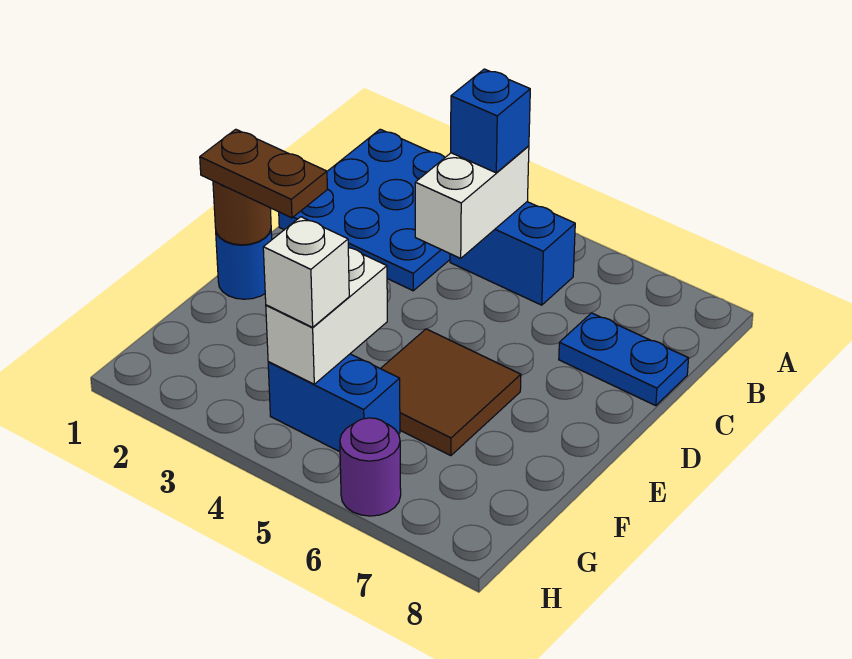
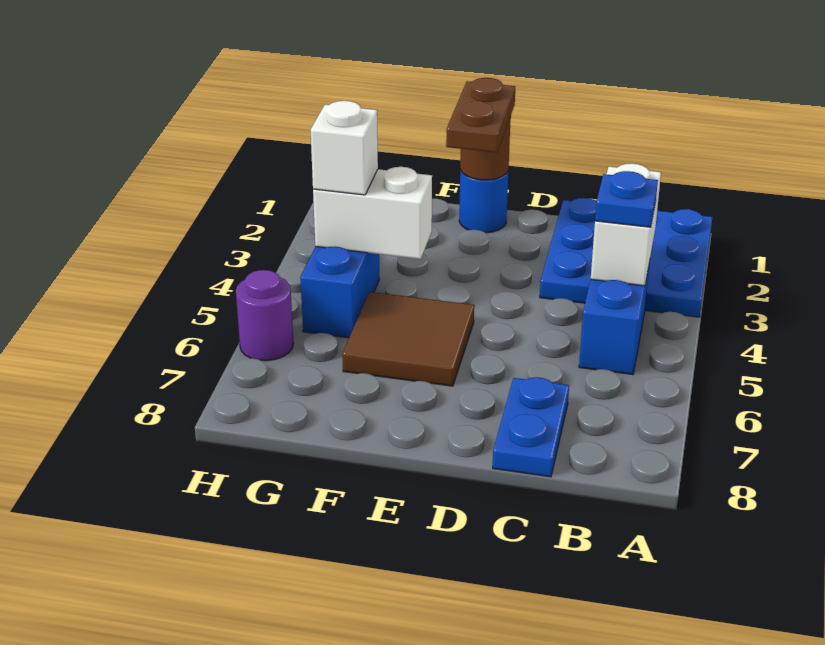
white 1x2 brick [415,146,529,258] -> white 1x2 brick turned to [591,163,661,286]
blue 1x1 brick [451,69,530,173] -> blue 1x1 plate [595,171,658,227]

